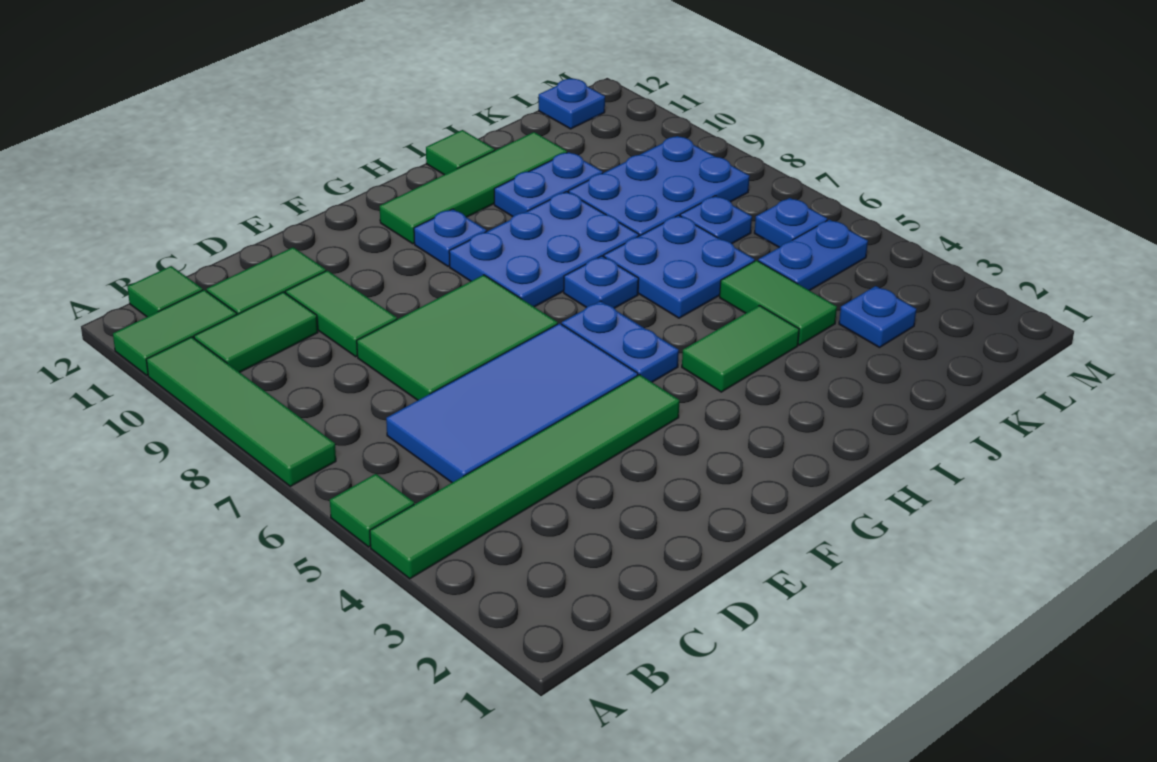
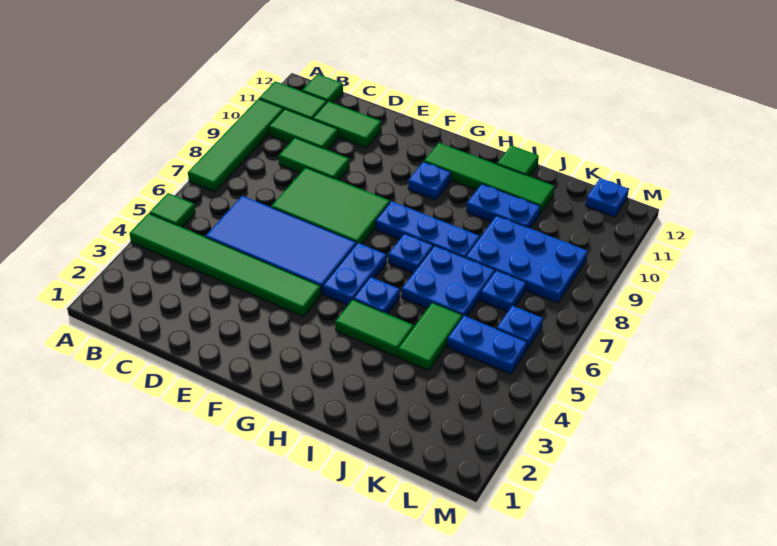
green 1x2 tile [286,270,397,357] -> green 1x2 tile turned to [279,138,349,180]
blue 2x3 plate [449,192,639,307] -> blue 1x3 plate [376,201,480,258]
blue 1x1 plate [839,286,916,348] -> blue 1x1 plate moved to [354,277,400,314]

